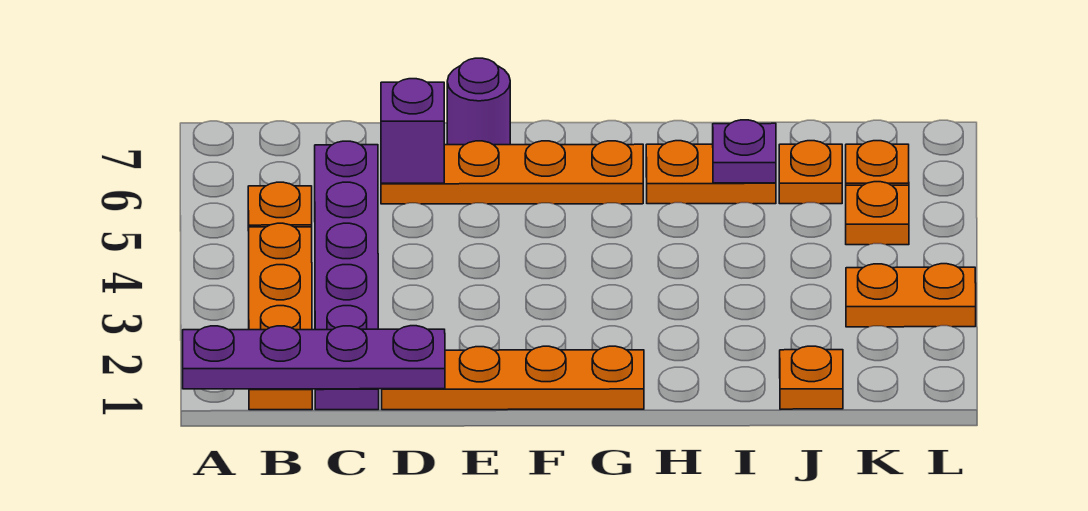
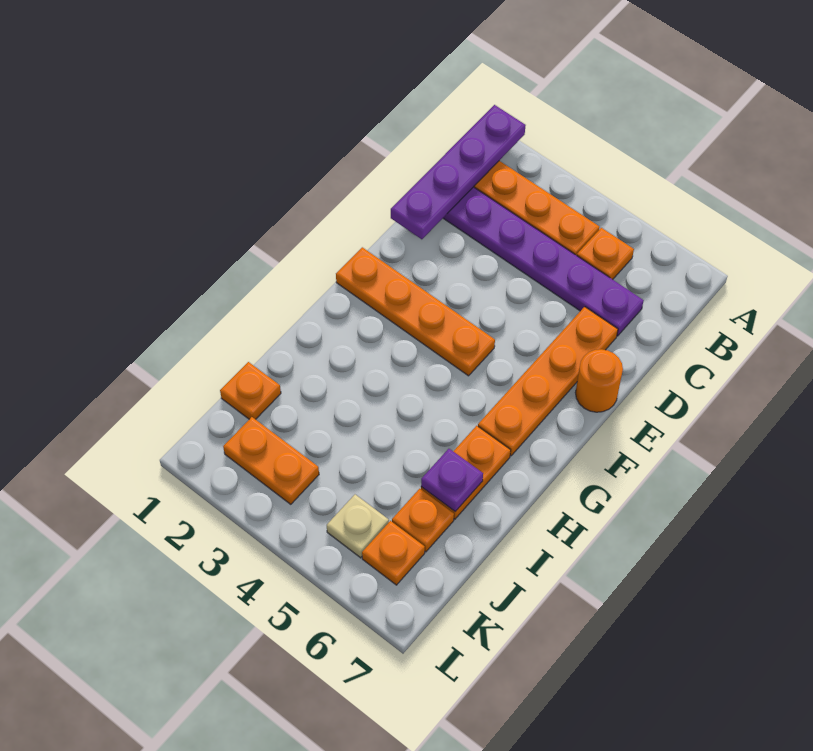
orange 1x4 plate [382,346,644,410] -> orange 1x4 plate turned to [336,247,495,376]
purple 1x1 brick [381,79,444,183] -> none
purple 1x1 round brick [447,58,510,145] -> orange 1x1 round brick [575,349,623,412]
orange 1x2 plate [846,264,976,327] -> orange 1x2 plate turned to [223,417,319,504]
orange 1x1 plate [846,182,909,245] -> tan 1x1 plate [327,494,389,558]

